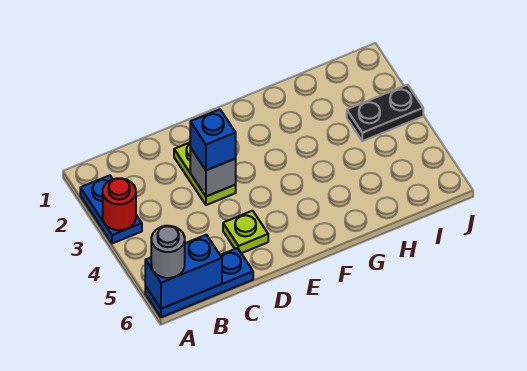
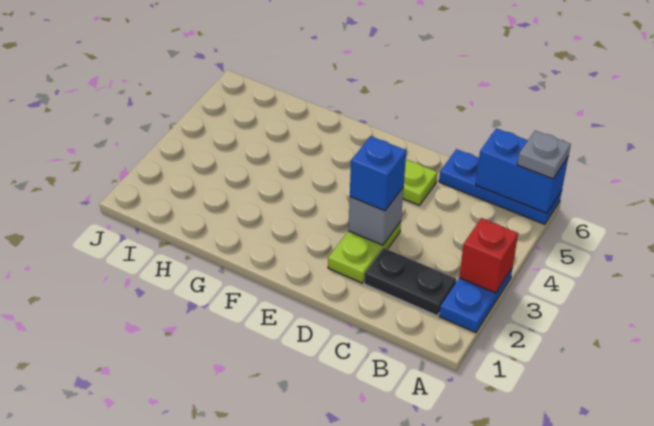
red 1x1 round brick [103,178,136,230] -> red 1x1 brick [459,218,518,293]
grey 1x1 round brick [151,226,185,278] -> grey 1x1 plate [517,131,571,179]
black 1x2 plate [347,85,423,141] -> black 1x2 plate moved to [364,248,456,316]

